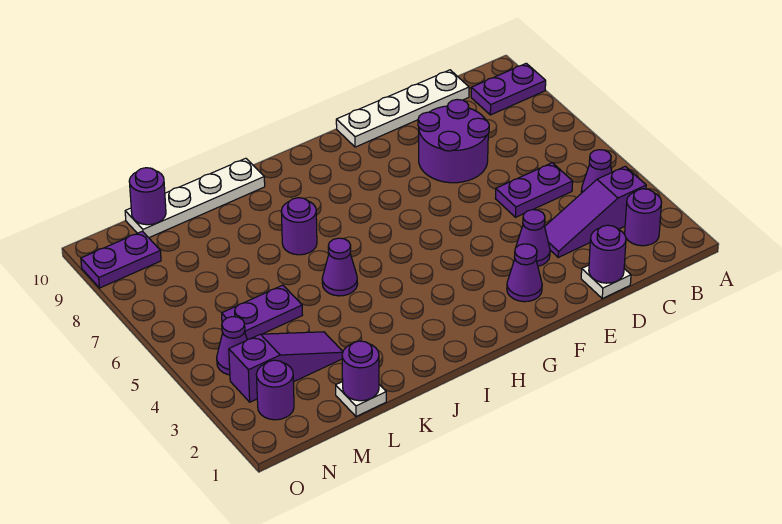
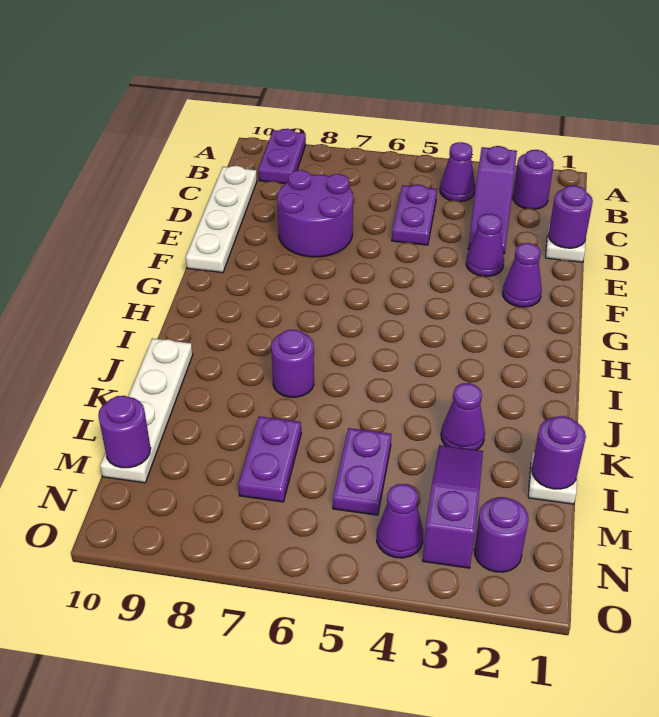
purple 1x1 cone [322,238,358,296] -> purple 1x1 cone moved to [441,383,485,450]
purple 1x2 plate [81,231,161,288] -> purple 1x2 plate moved to [238,416,301,502]

